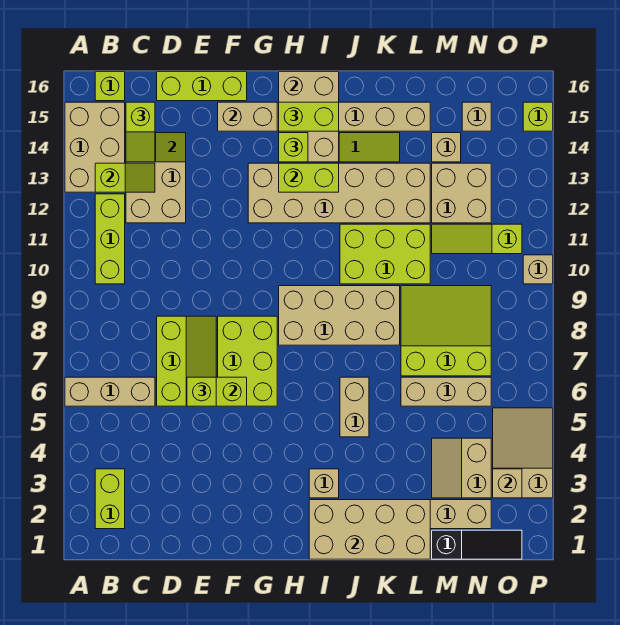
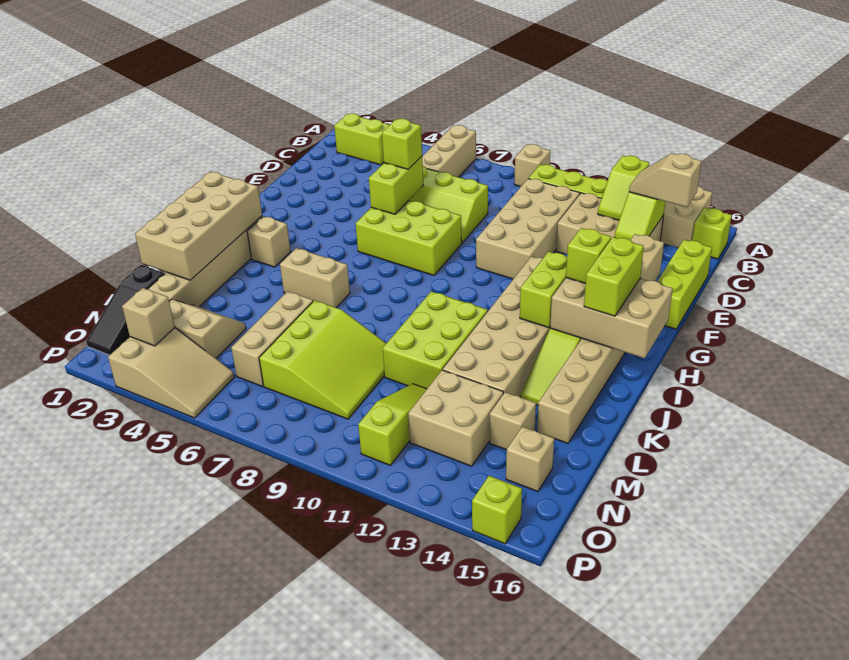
lime 1x2 slope [126,102,155,162] -> tan 1x2 slope [629,153,701,207]
tan 2x4 brick [279,286,400,345] -> tan 2x4 brick moved to [476,179,580,279]
tan 1x1 brick [523,255,553,284] -> tan 1x1 brick moved to [514,144,550,186]

